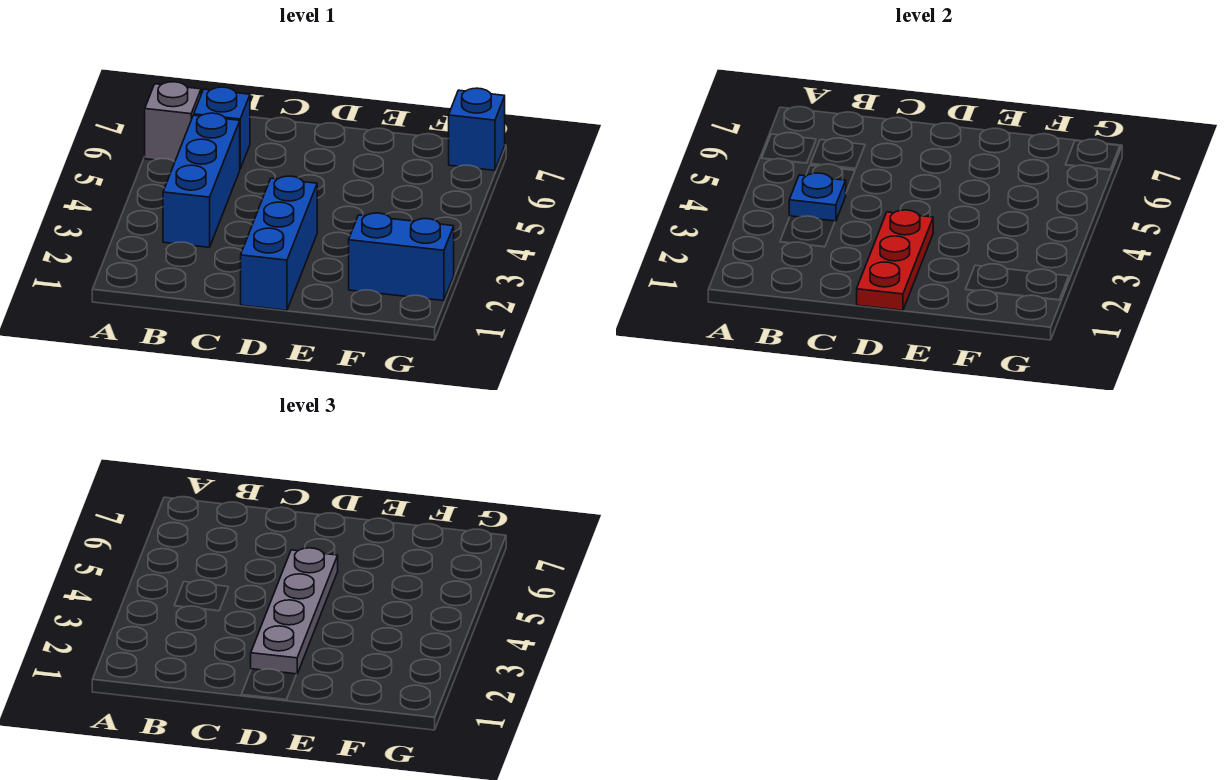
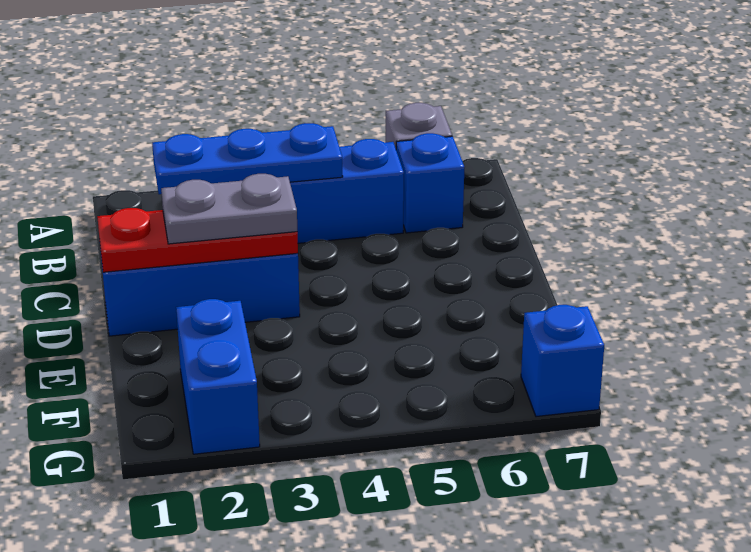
blue 1x1 plate [789,173,846,221] -> blue 1x3 plate [152,123,343,194]
grey 1x4 plate [251,548,338,674] -> grey 1x2 plate [161,174,297,244]

